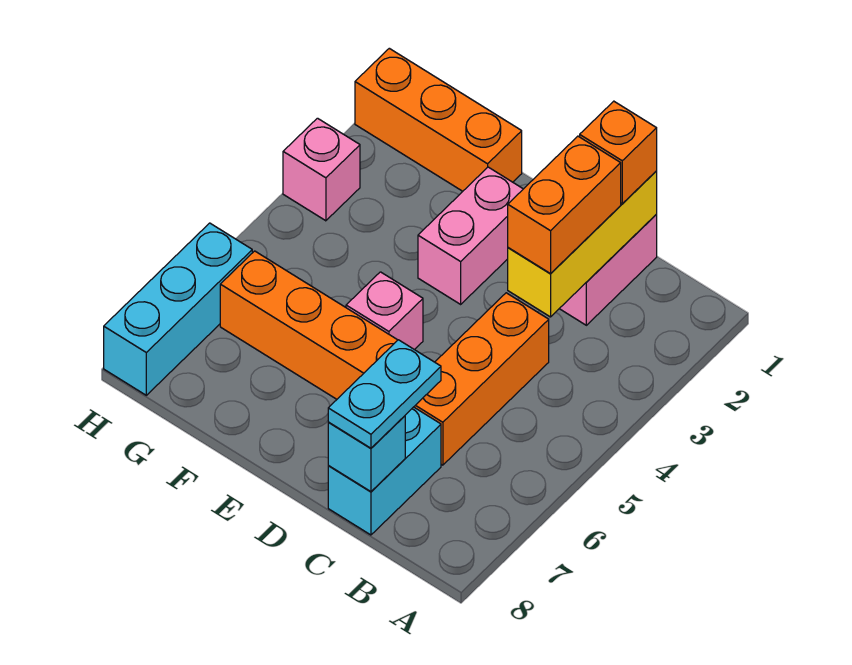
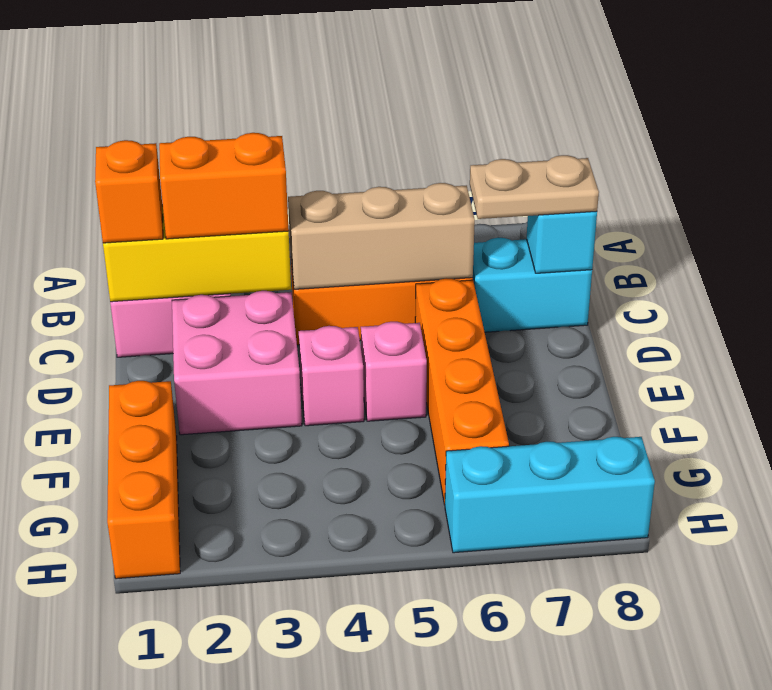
none -> tan 1x3 brick [288,183,475,289]
cyan 1x2 plate [328,340,441,448] -> tan 1x2 plate [470,155,599,219]
pink 1x2 brick [418,167,523,304] -> pink 2x2 brick [172,291,302,435]
pink 1x1 brick [283,118,360,221] -> pink 1x1 brick moved to [299,326,364,426]

